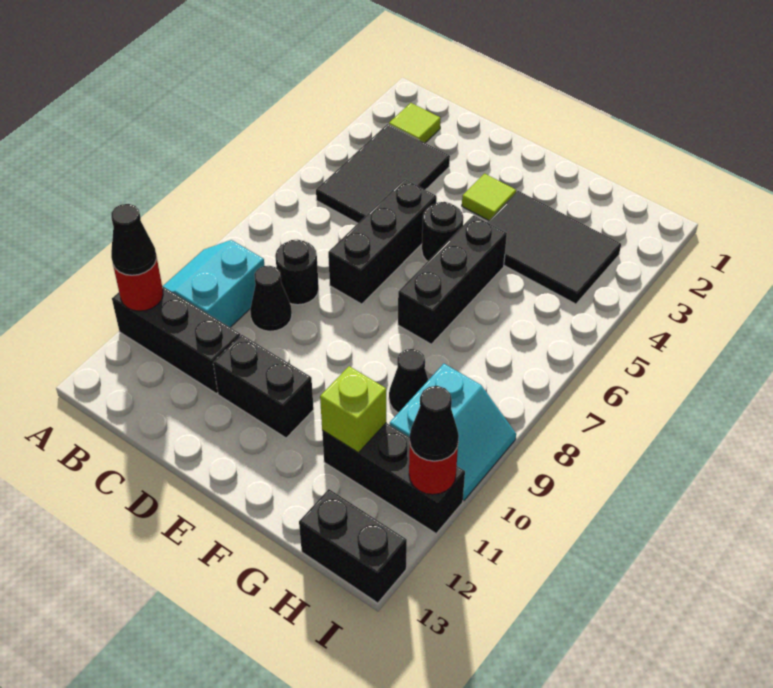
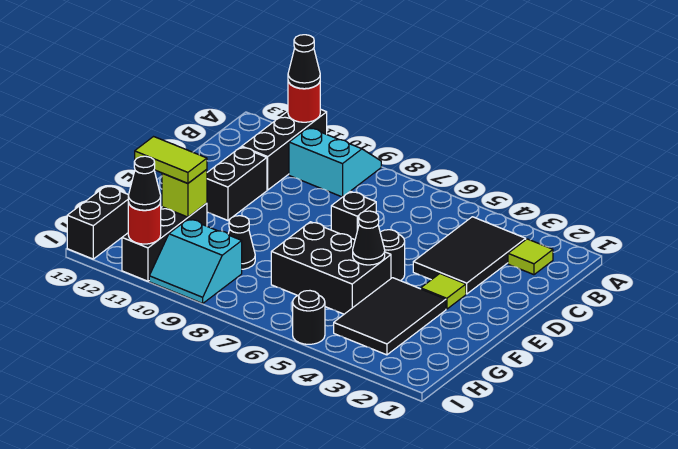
black 2x3 tile [316,124,450,223] -> black 2x3 tile turned to [413,217,526,294]
black 1x1 round brick [275,239,319,305] -> black 1x1 round brick moved to [293,291,325,344]
black 1x1 cone [250,266,292,331] -> black 1x1 cone moved to [353,211,385,265]
black 1x3 brick [328,179,437,304] -> black 1x1 brick [331,191,376,240]
black 1x3 brick [398,215,507,344] -> black 2x3 brick [271,222,391,314]
none -> lime 1x2 tile [135,137,207,183]

